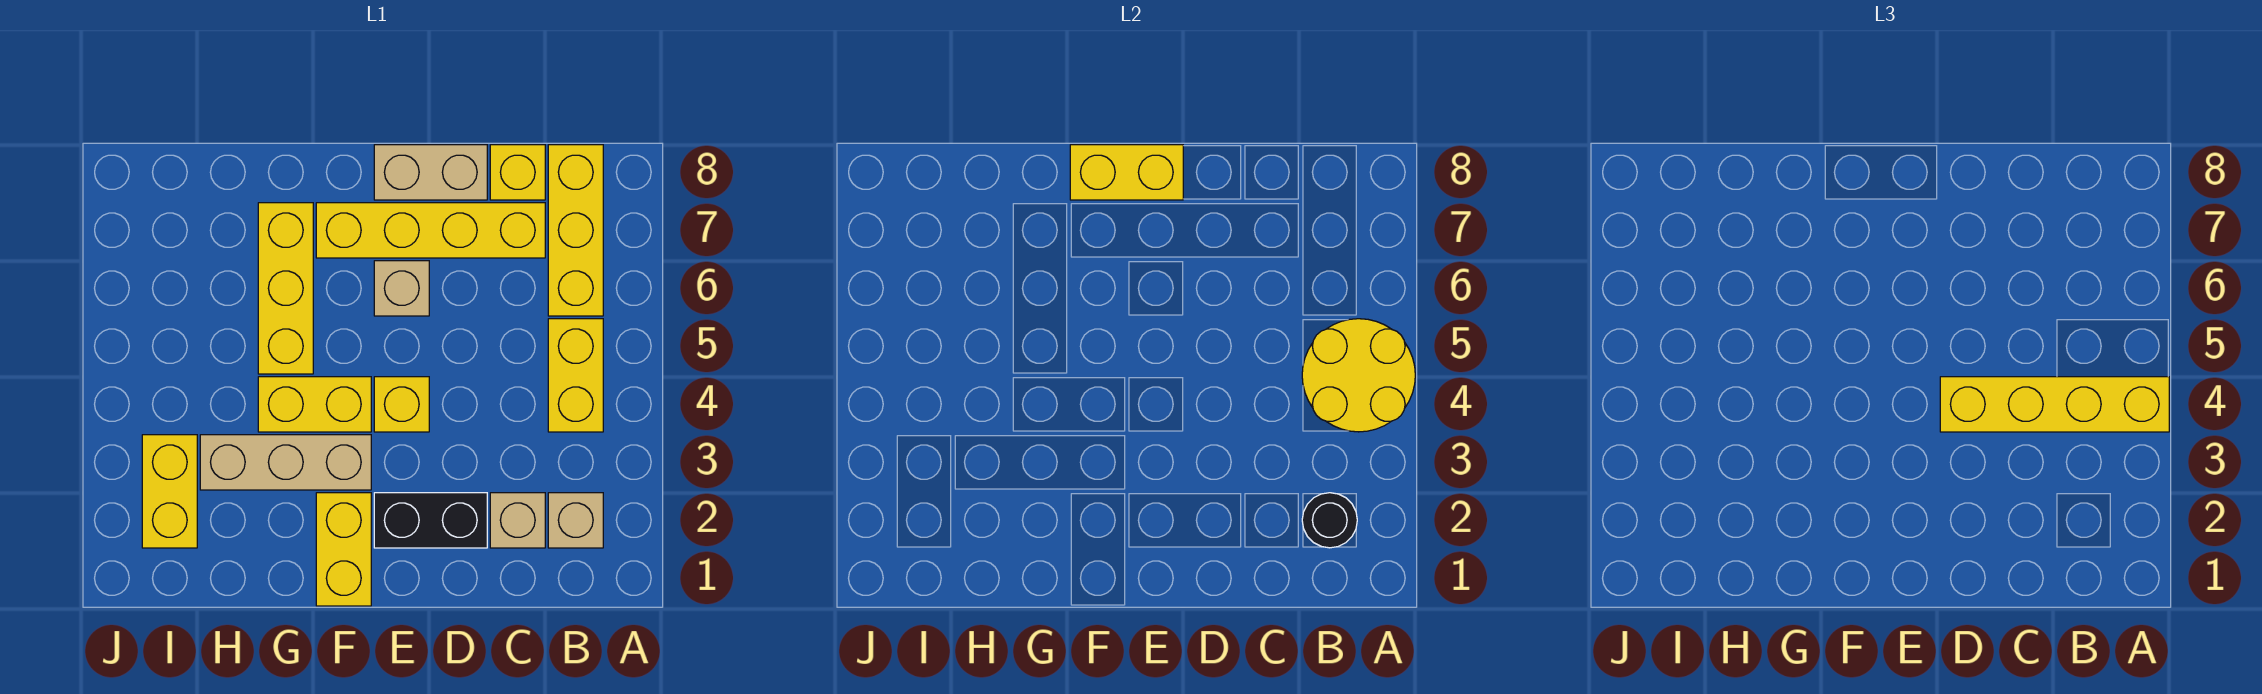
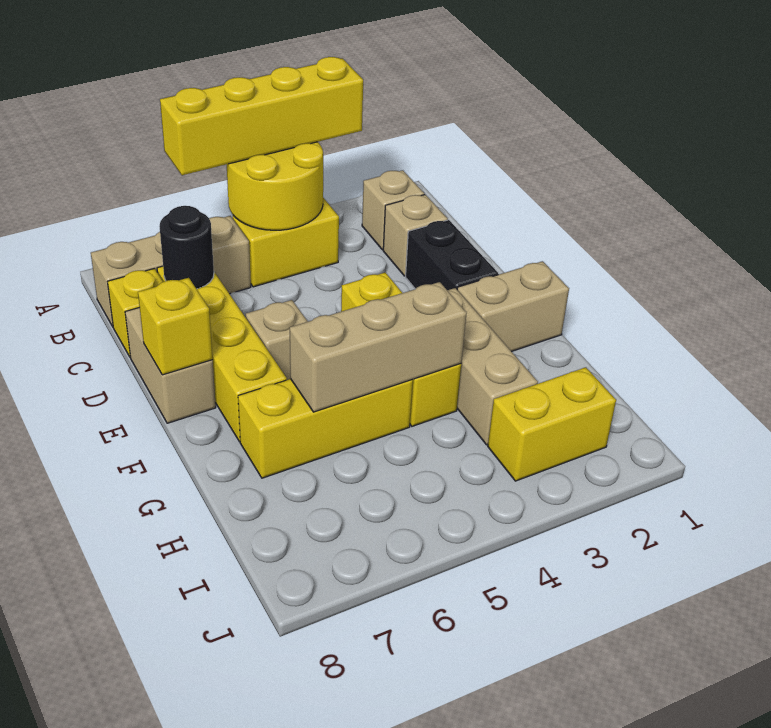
yellow 1x4 brick [1940,377,2169,432] -> yellow 1x4 brick turned to [160,57,363,175]
black 1x1 round brick [1302,493,1357,548] -> black 1x1 round brick moved to [159,206,214,289]
yellow 1x3 brick [548,145,603,316] -> tan 1x3 brick [91,216,251,326]
yellow 1x2 brick [1070,145,1183,200] -> yellow 1x1 brick [138,278,213,375]
yellow 1x2 brick [316,493,371,606] -> tan 1x2 brick [457,261,569,352]
none -> tan 1x3 brick [290,282,467,412]

